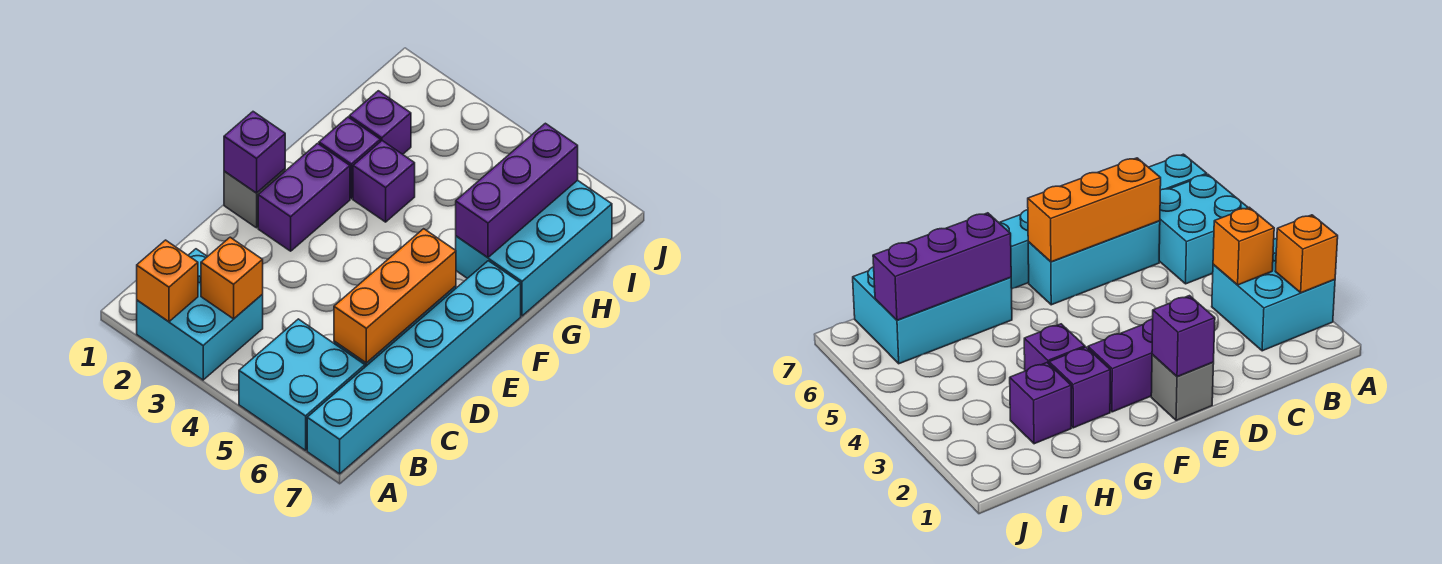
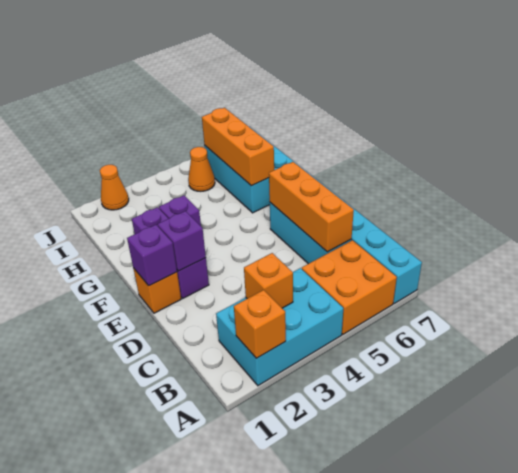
cyan 2x2 brick [137,249,263,380] -> cyan 2x3 brick [216,268,343,386]
cyan 2x2 brick [239,319,365,450] -> orange 2x2 brick [302,240,397,334]
grey 1x1 brick [224,169,285,228] -> orange 1x1 brick [133,268,181,313]
purple 1x3 brick [456,123,578,258] -> orange 1x3 brick [202,108,274,186]
purple 1x1 brick [349,91,411,154] -> purple 1x1 brick moved to [158,211,206,271]
none -> orange 1x1 cone [188,147,215,191]
none -> orange 1x1 cone [100,165,129,210]

